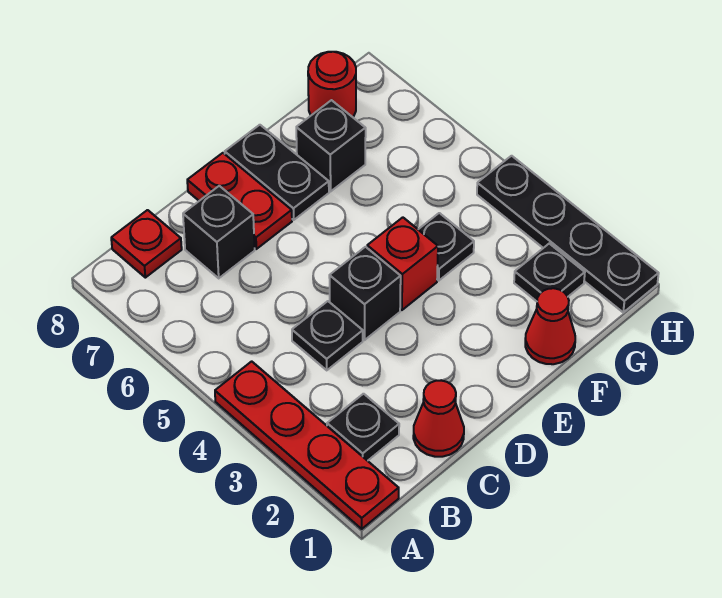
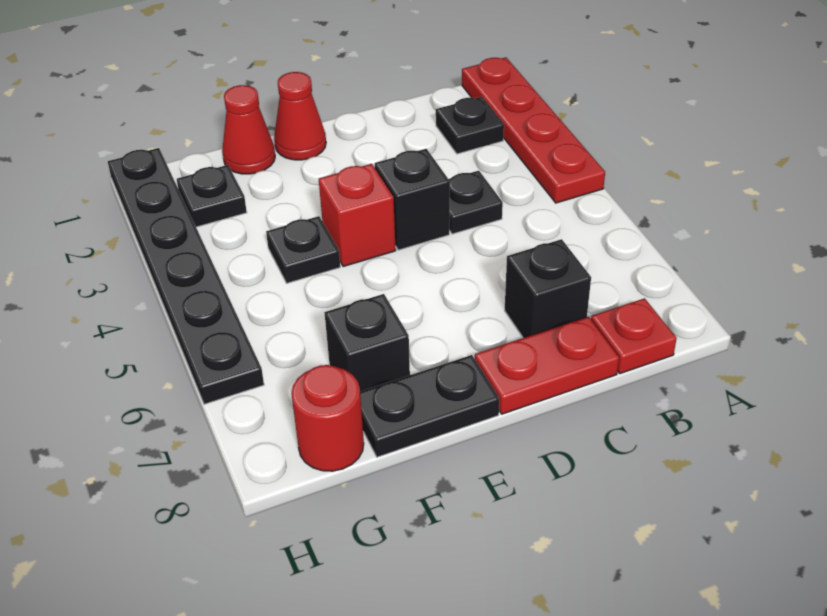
red 1x1 cone [413,381,464,457] -> red 1x1 cone moved to [274,72,326,160]
red 1x2 plate [187,153,292,249] -> red 1x2 plate turned to [475,317,619,414]
black 1x2 plate [225,125,329,220] -> black 1x2 plate turned to [360,355,499,457]
black 1x4 plate [477,156,659,312] -> black 1x6 plate [108,148,264,404]

